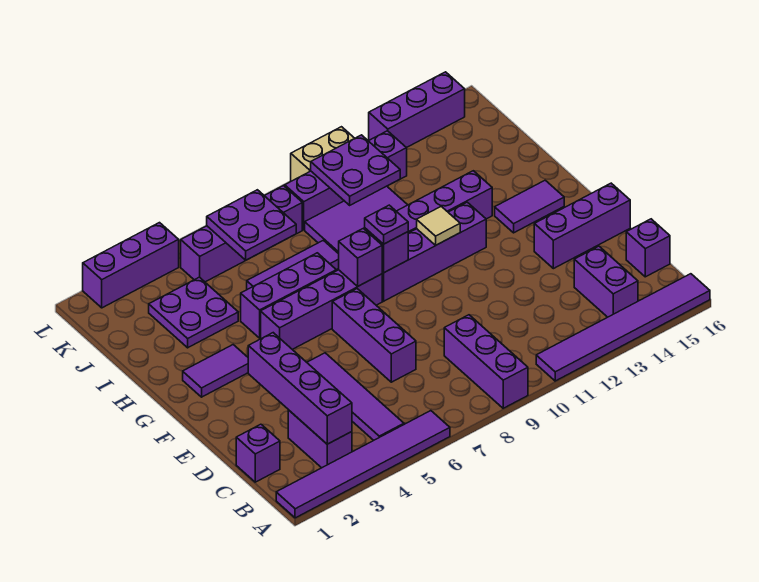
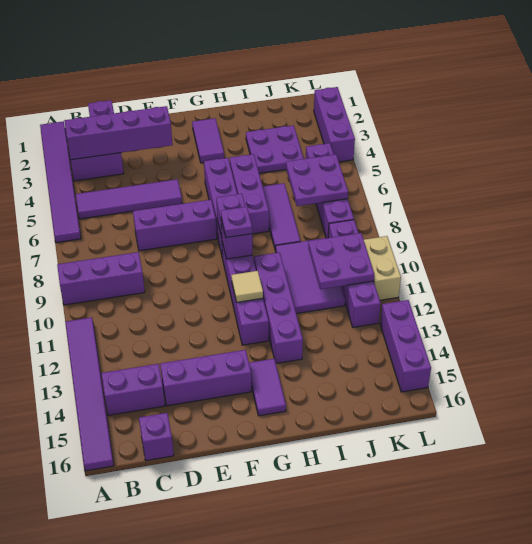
purple 1x3 brick [534,183,630,269] -> purple 1x3 brick turned to [160,350,251,406]

